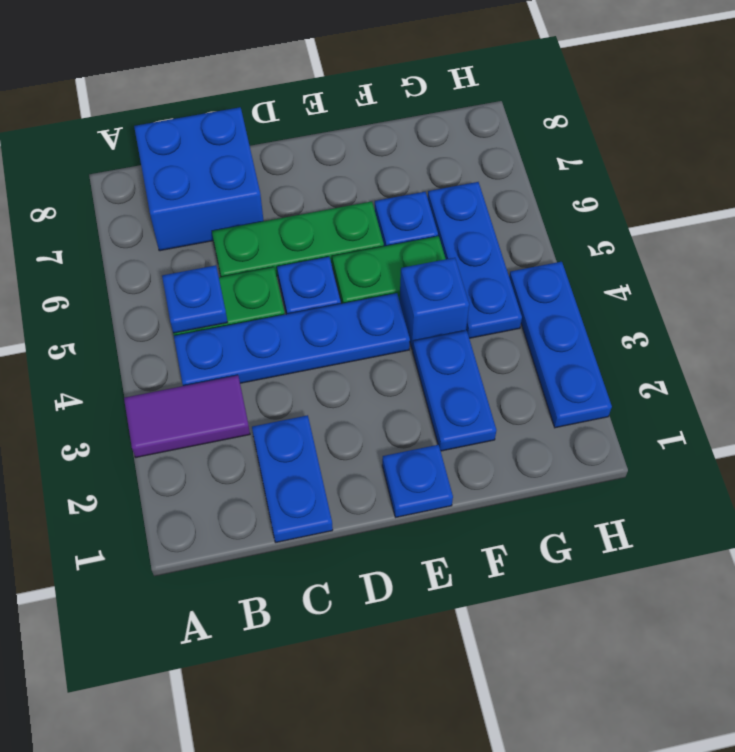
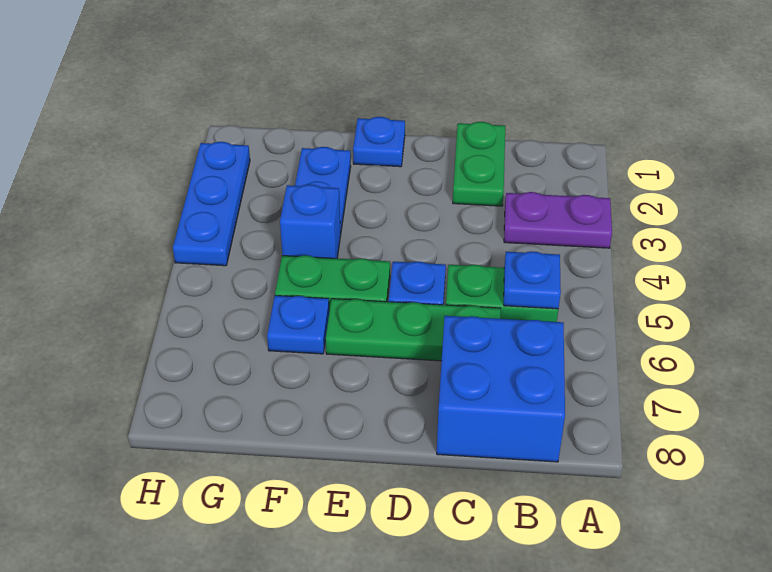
purple 1x2 tile [124,375,250,458] -> purple 1x2 plate [504,192,612,248]
blue 1x4 plate [174,293,410,386] -> none
blue 1x2 plate [252,415,333,543] -> green 1x2 plate [453,122,505,206]
blue 1x3 plate [428,182,522,338] -> none

